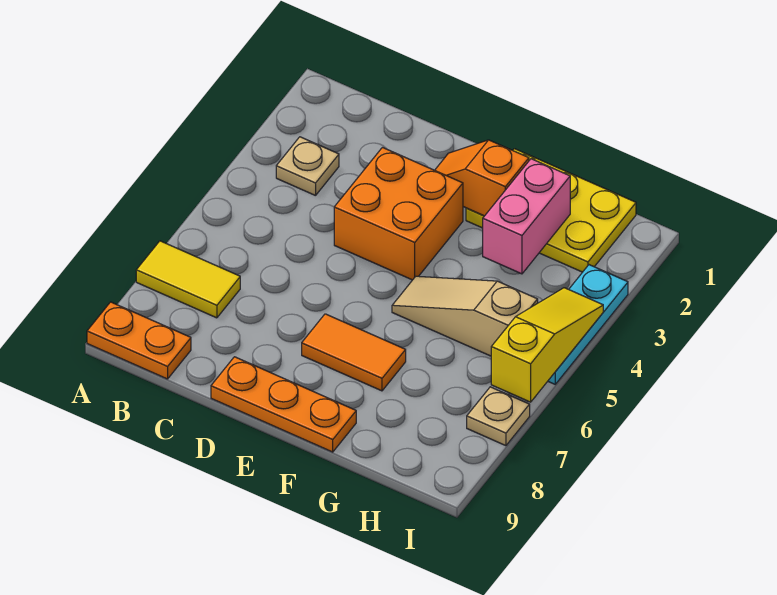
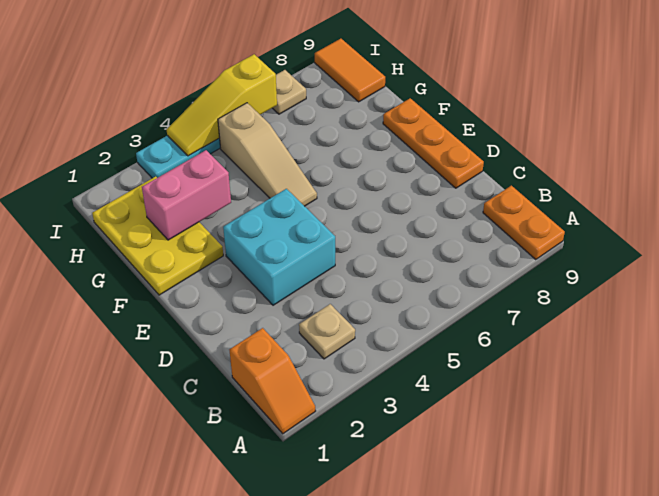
yellow 1x2 tile [136,241,240,318] -> none
orange 2x2 brick [334,148,463,280] -> cyan 2x2 brick [223,189,335,305]
orange 1x2 slope [435,140,529,216] -> orange 1x2 slope moved to [229,328,315,434]
orange 1x2 tile [302,314,406,391] -> orange 1x2 tile moved to [315,39,385,102]

